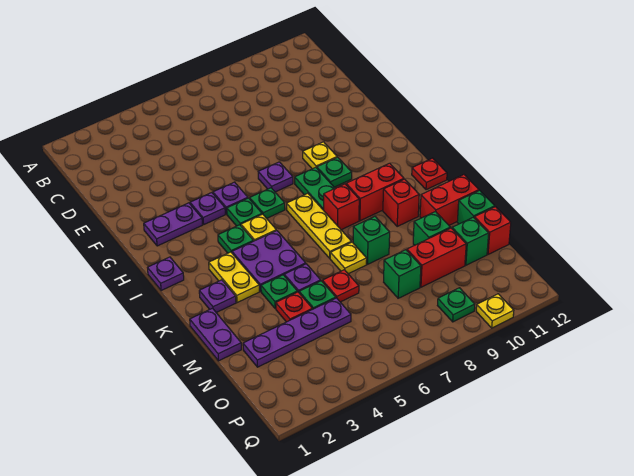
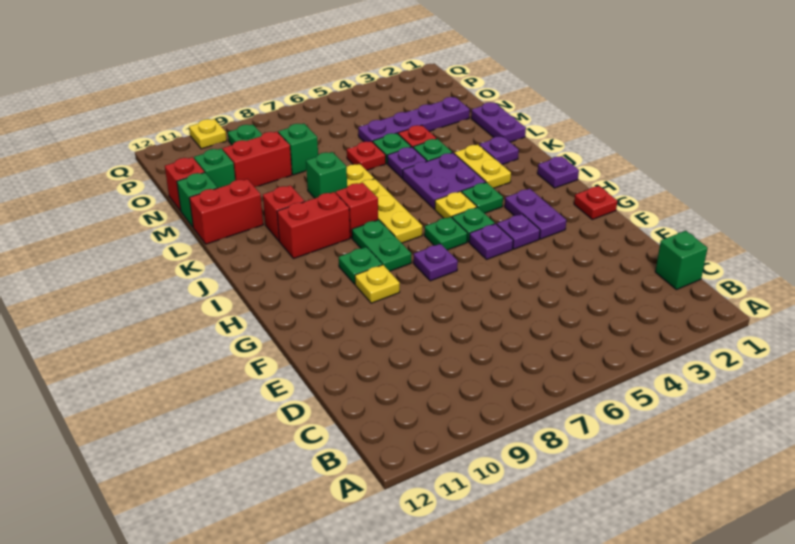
purple 1x2 plate [144,203,202,246] -> purple 1x2 plate turned to [505,189,566,239]
red 1x1 plate [412,158,447,190] -> red 1x1 plate moved to [574,186,617,219]
green 1x1 brick [413,211,450,245] -> green 1x1 brick moved to [655,231,708,290]

